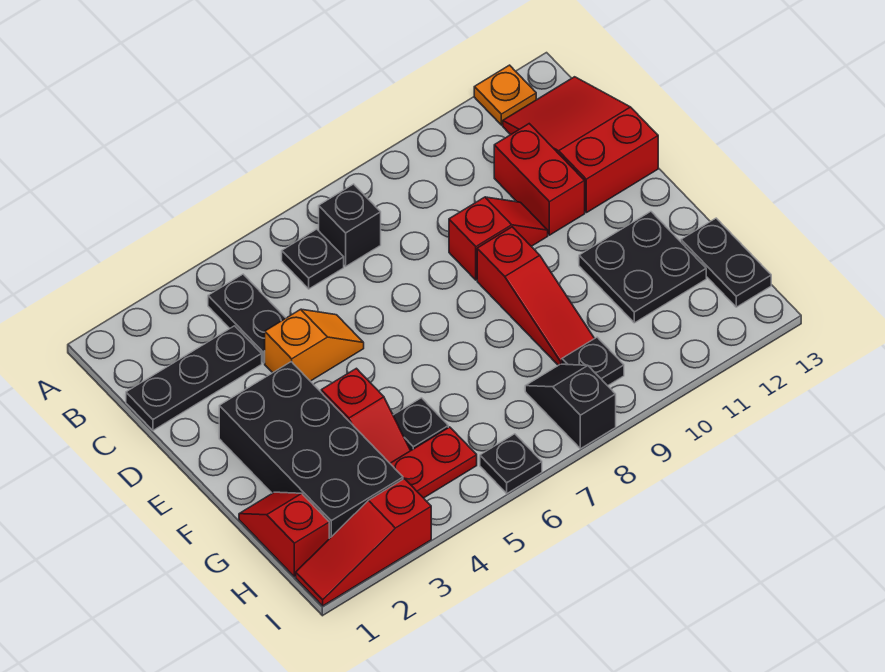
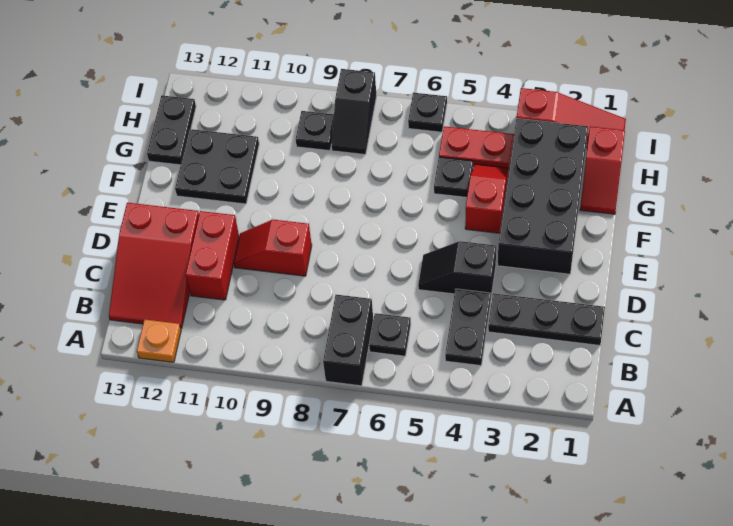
black 1x1 brick [319,184,381,266] -> black 1x2 brick [323,295,373,386]
orange 1x2 slope [265,309,364,381] -> black 1x2 slope [418,241,496,296]
red 1x3 slope [477,227,595,365] -> none

